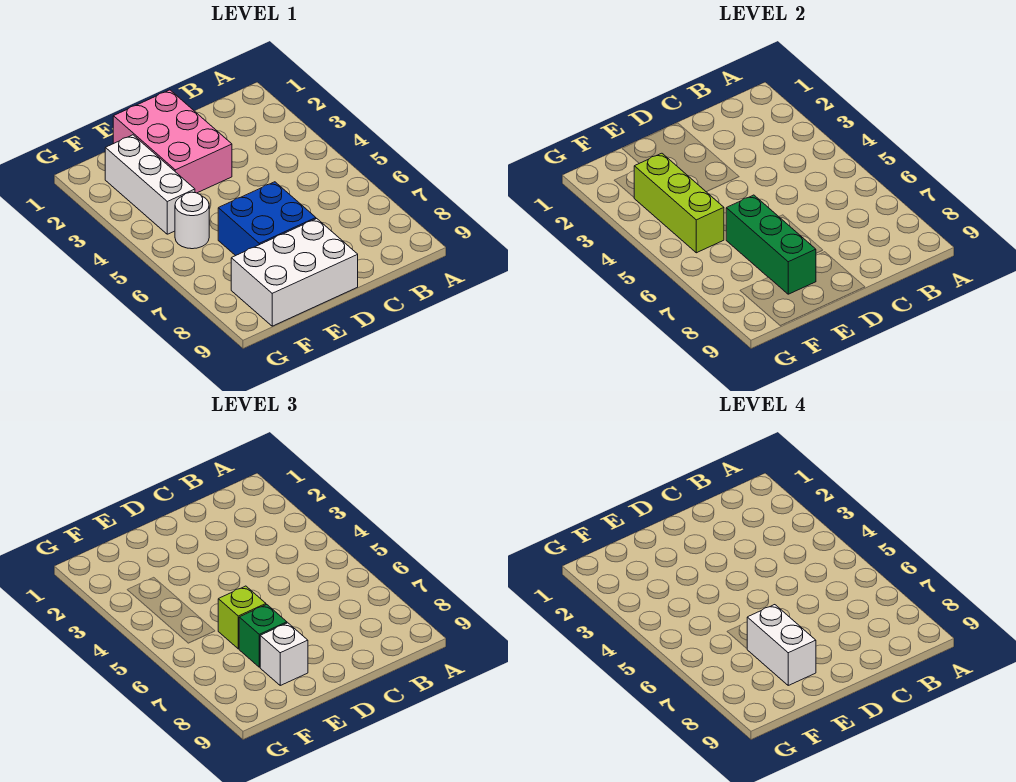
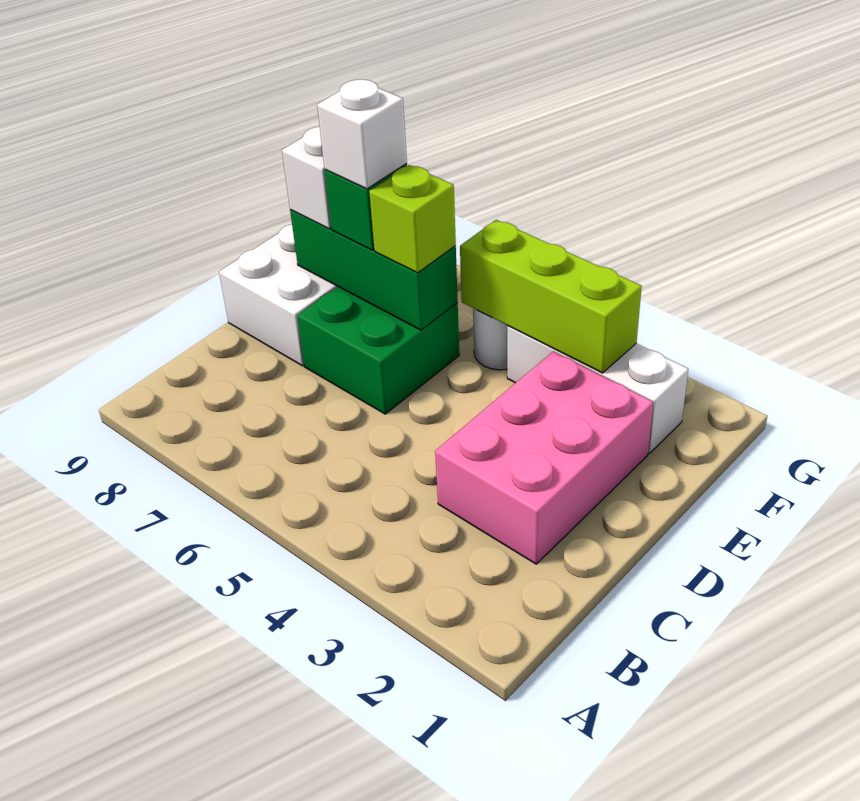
pink 2x3 brick [113,90,232,193] -> pink 2x3 brick turned to [435,351,653,564]
blue 2x2 brick [218,182,316,256] -> green 2x2 brick [297,287,459,414]
white 1x2 brick [747,605,816,685] -> white 1x1 brick [317,79,407,189]

